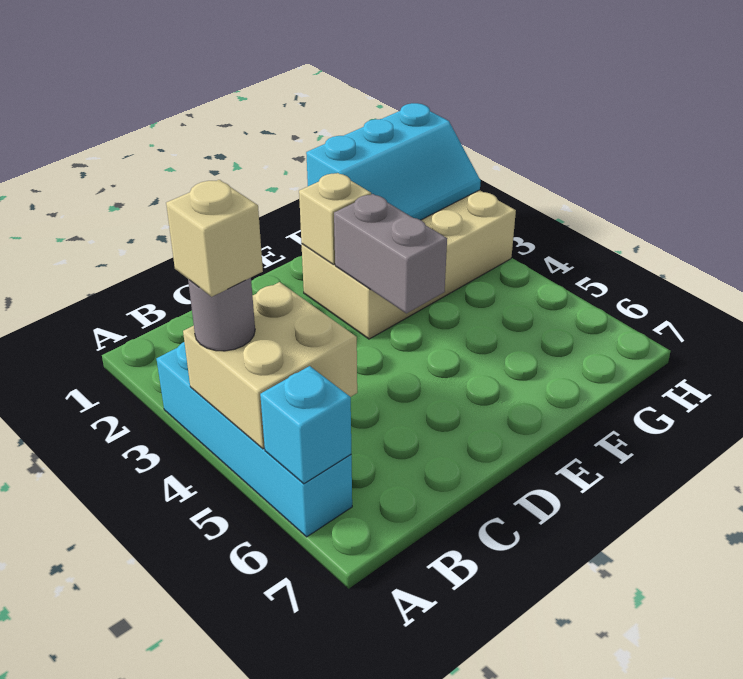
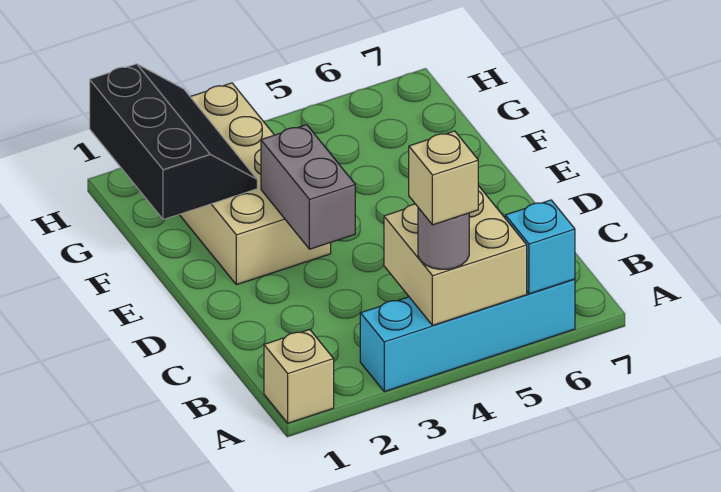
tan 1x1 brick [299,173,371,265] -> tan 1x1 brick moved to [264,330,334,423]
grey 1x2 brick [334,194,447,313] -> grey 1x2 brick turned to [261,125,355,249]
cyan 2x3 slope [306,103,481,220] -> black 2x3 slope [90,64,257,220]

